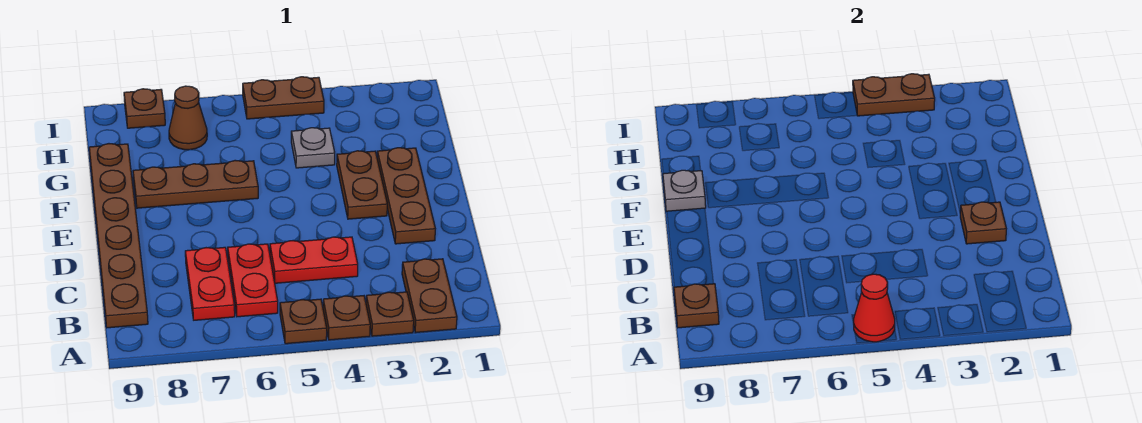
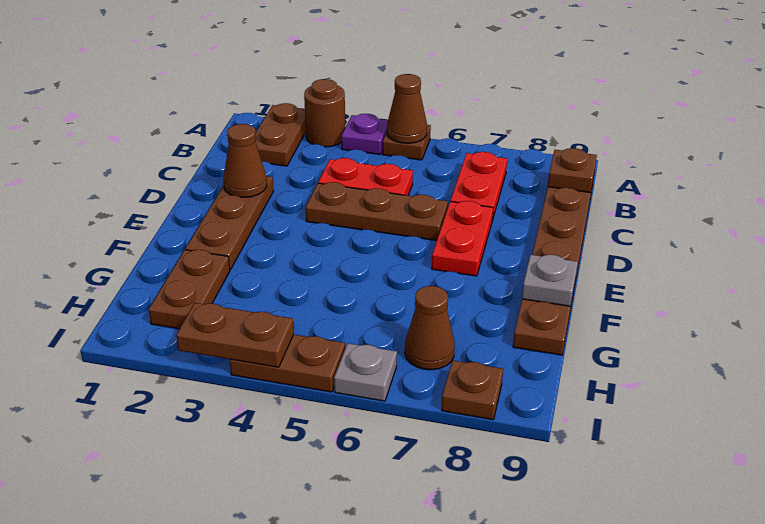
brown 1x1 plate [366,292,414,336] -> brown 1x1 round brick [304,79,345,147]
brown 1x1 plate [323,296,370,340] -> purple 1x1 plate [341,114,388,154]
red 1x1 cone [853,274,895,342] -> brown 1x1 cone [387,74,427,143]
red 1x2 plate [228,244,278,317] -> red 1x2 plate moved to [432,201,493,276]
brown 1x1 plate [960,202,1006,244] -> brown 1x1 cone [223,124,267,197]
brown 1x2 plate [337,151,387,219] -> brown 1x2 plate moved to [149,250,230,329]
brown 1x3 plate [133,160,258,208] -> brown 1x3 plate moved to [306,182,448,241]
grey 1x1 plate [291,128,335,168] -> grey 1x1 plate moved to [334,343,397,401]

